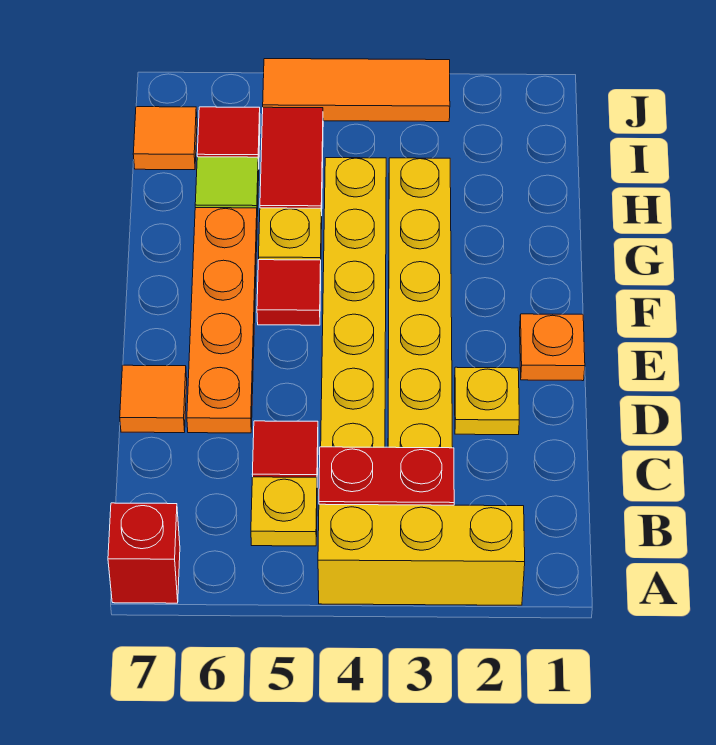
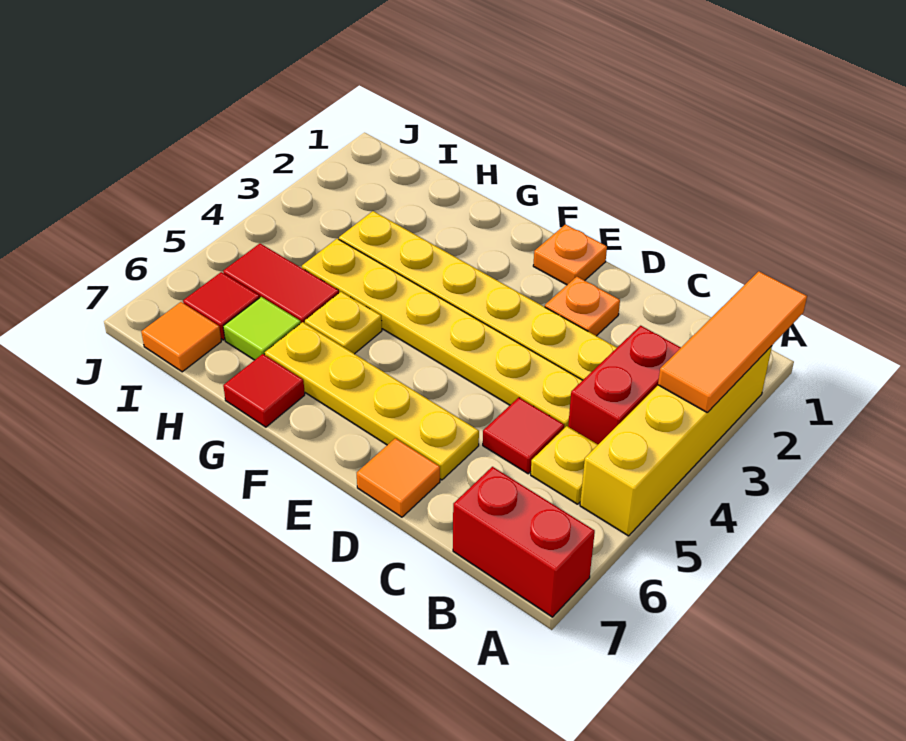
yellow 1x3 brick [318,504,525,605] -> yellow 1x4 brick [580,346,772,536]
red 1x1 brick [108,503,180,603] -> red 1x2 brick [453,467,595,617]
yellow 1x1 plate [455,367,519,435] -> orange 1x1 plate [545,277,620,336]
orange 1x4 plate [187,208,257,433] -> yellow 1x4 plate [265,322,479,480]
red 1x1 tile [257,260,321,325] -> red 1x1 tile moved to [223,354,305,427]
orange 1x3 tile [263,59,450,122] -> orange 1x3 tile moved to [658,271,807,413]

